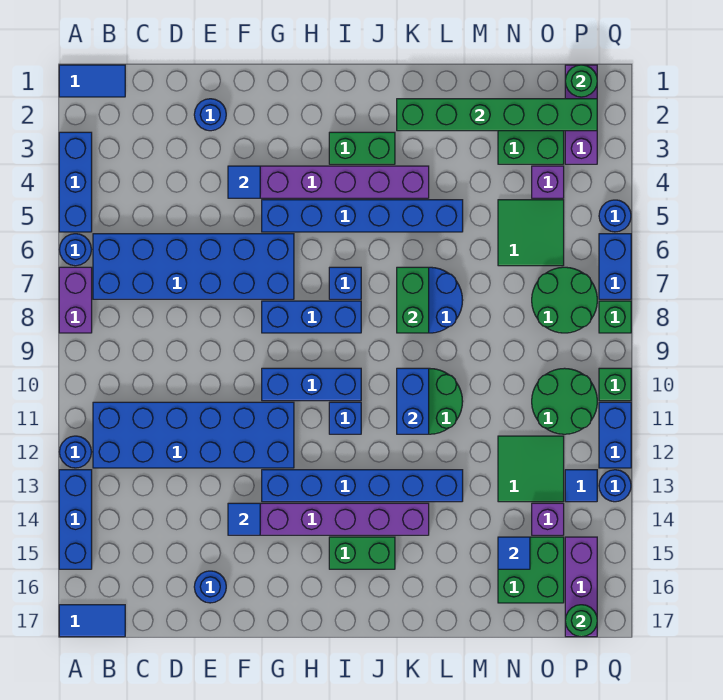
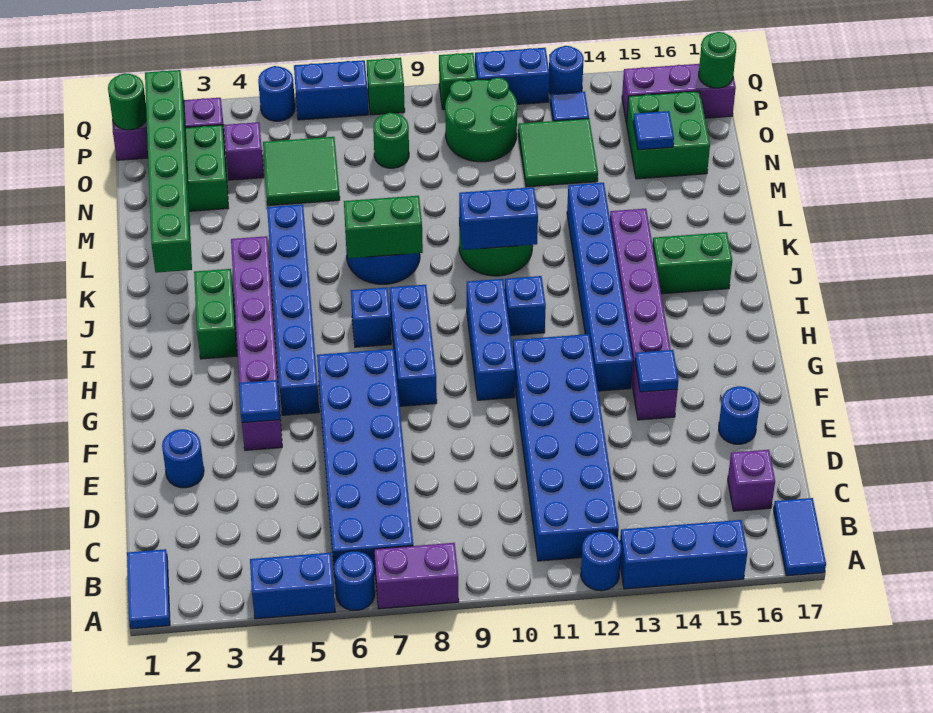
blue 1x3 brick [59,132,92,232] -> blue 1x2 brick [250,553,335,619]
green 1x2 brick [329,537,395,569] -> green 1x2 brick turned to [653,232,732,294]
green 2x2 round brick [532,267,597,333] -> green 1x1 round brick [373,113,409,168]
purple 1x1 brick [532,503,564,535] -> purple 1x1 brick moved to [728,450,775,511]

